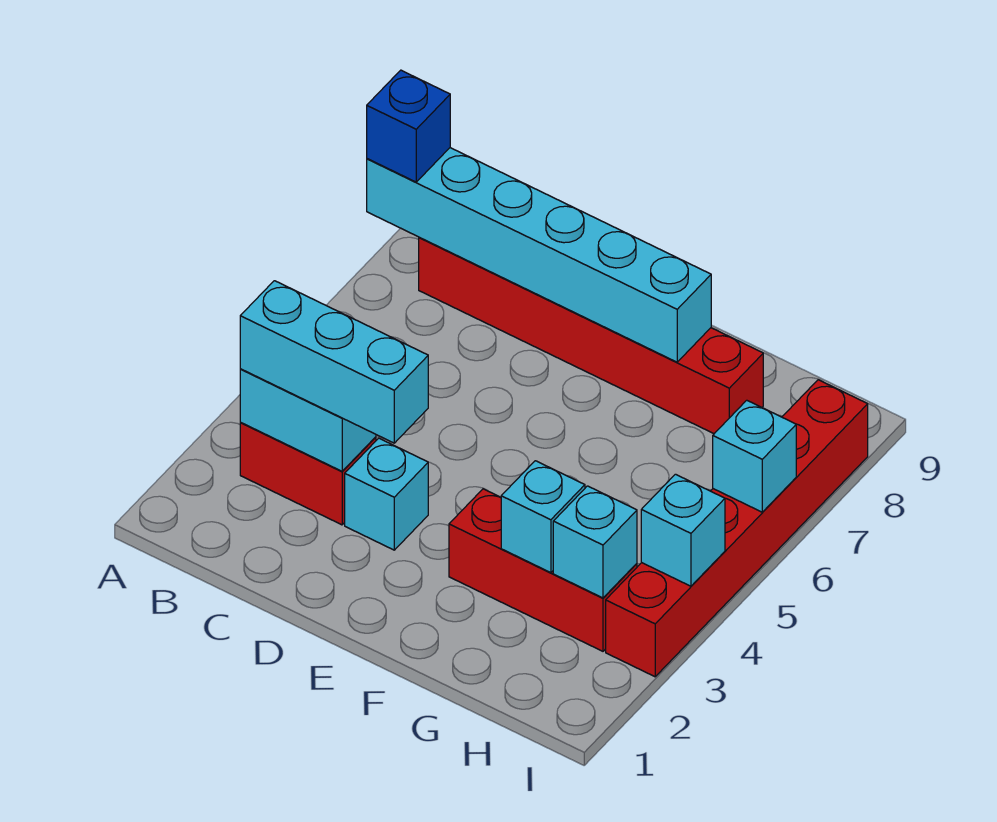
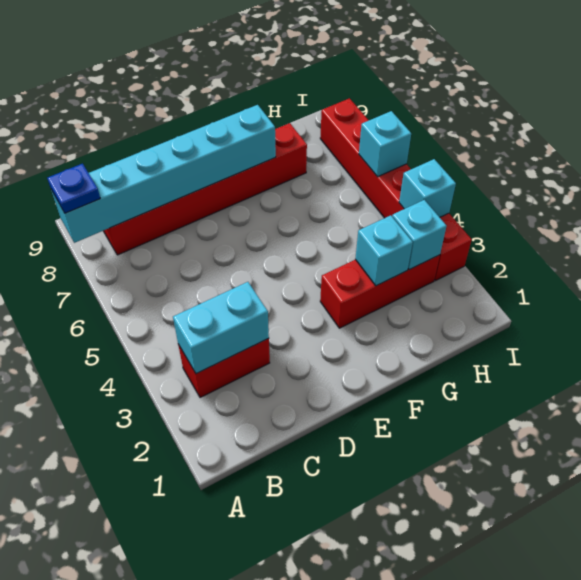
blue 1x1 brick [367,70,450,182] -> blue 1x1 plate [47,164,100,213]
cyan 1x3 brick [240,281,428,443] -> none
cyan 1x1 brick [345,438,428,550] -> none

